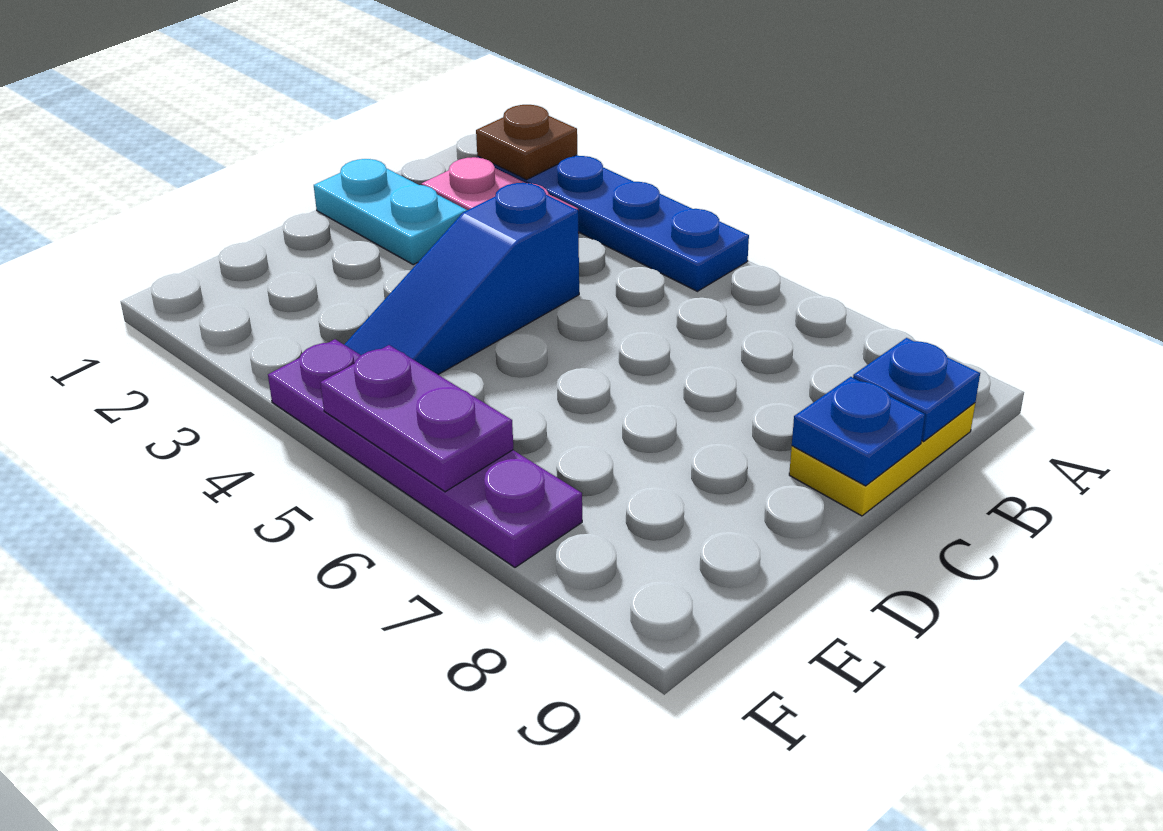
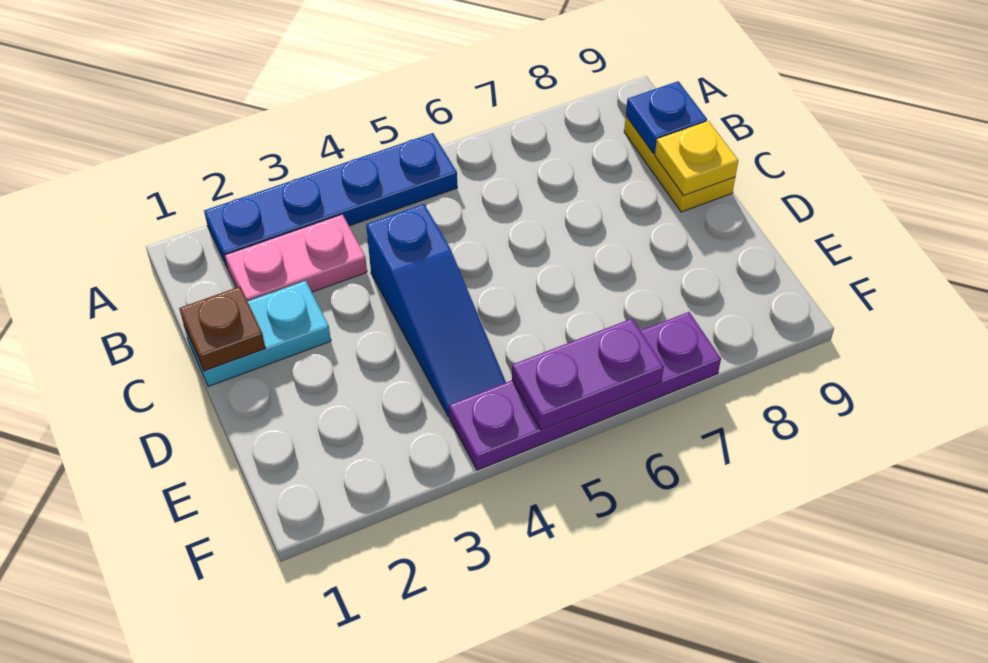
brown 1x1 plate [476,105,577,180] -> brown 1x1 plate moved to [179,287,265,371]
blue 1x1 plate [792,377,925,486] -> yellow 1x1 plate [655,121,738,196]

